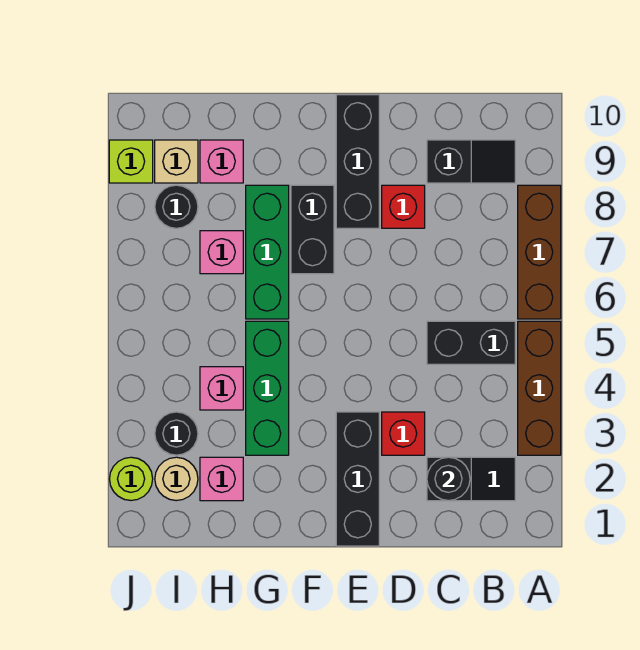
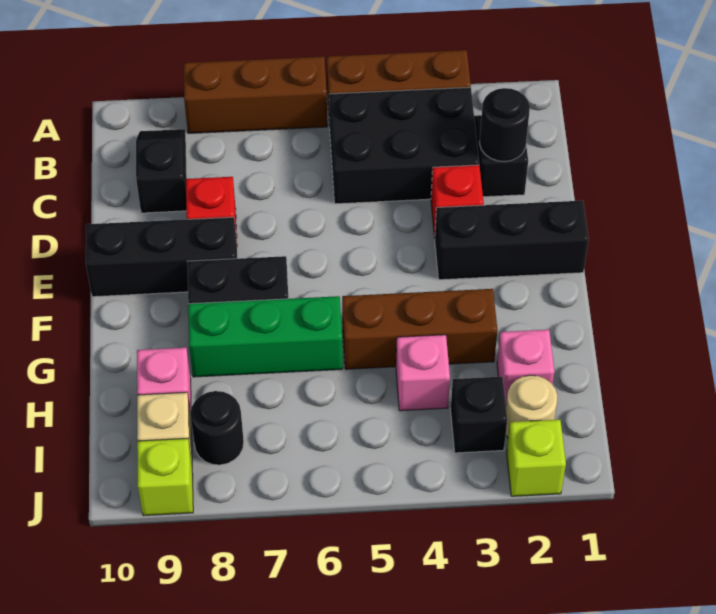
black 1x2 brick [427,321,515,364] -> black 2x3 brick [329,87,479,204]
green 1x3 brick [246,321,289,455] -> brown 1x3 brick [342,289,497,369]
pink 1x1 brick [200,231,243,274] -> none
black 1x1 round brick [155,412,198,455] -> black 1x1 brick [451,377,507,453]
lime 1x1 round brick [110,457,153,500] -> lime 1x1 brick [507,420,566,496]

